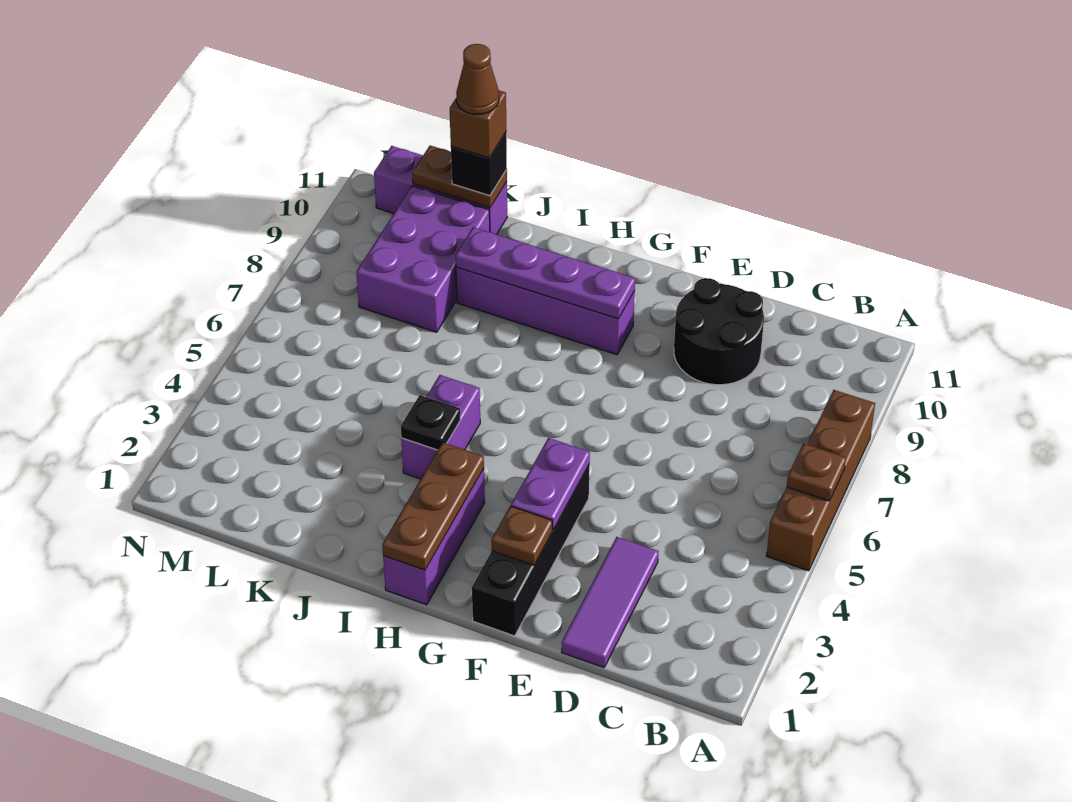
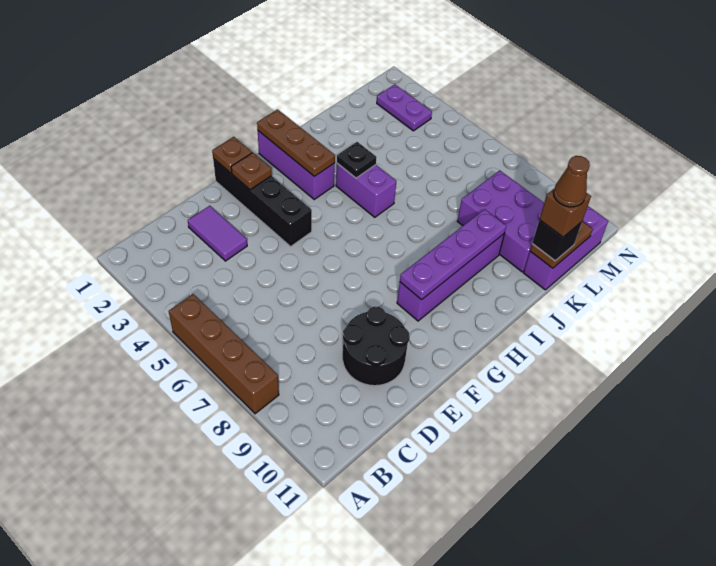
brown 1x1 plate [787,443,846,501] -> brown 1x1 plate moved to [212,137,252,173]
purple 1x3 tile [562,537,659,668] -> purple 1x2 tile [188,206,247,261]
purple 1x2 plate [511,438,590,530] -> purple 1x2 plate moved to [377,84,432,131]

